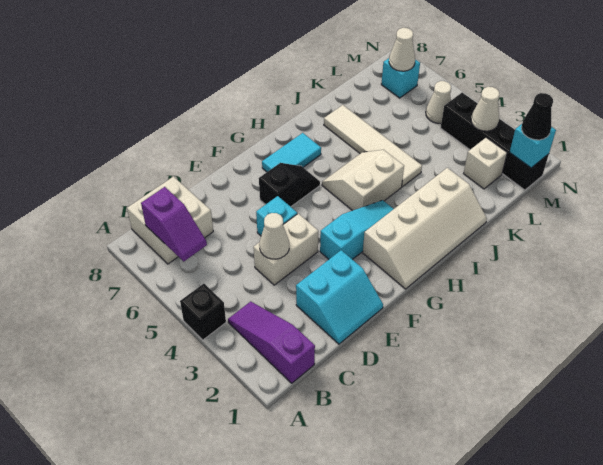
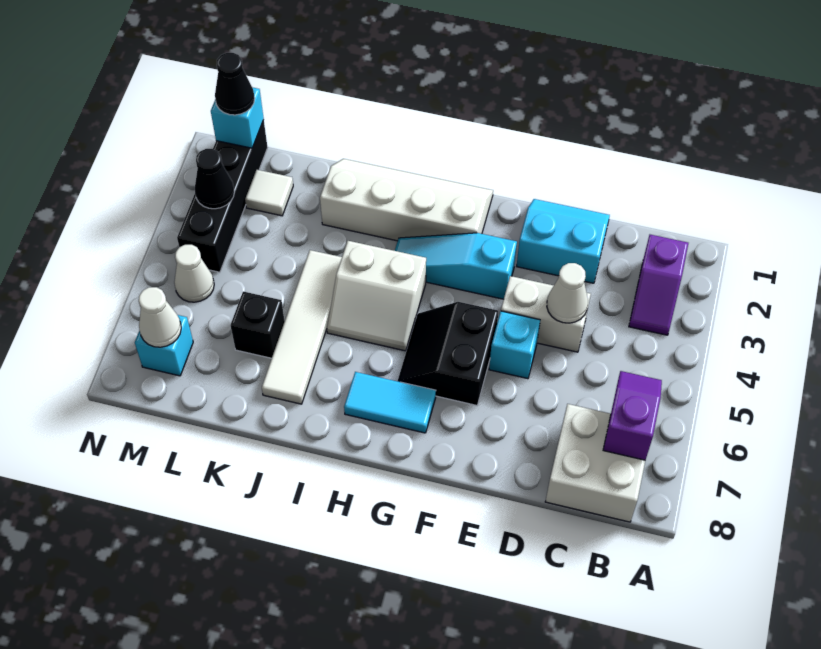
black 1x1 brick [180,284,226,340] -> black 1x1 brick moved to [230,291,285,358]
purple 1x3 slope [228,301,315,383] -> purple 1x2 slope [629,235,688,335]
black 1x2 slope [259,163,320,207] -> black 2x2 slope [398,302,498,405]
white 1x1 brick [464,137,507,189] -> white 1x1 tile [245,170,293,216]
white 1x1 cone [471,87,499,131] -> black 1x1 cone [195,149,234,209]

